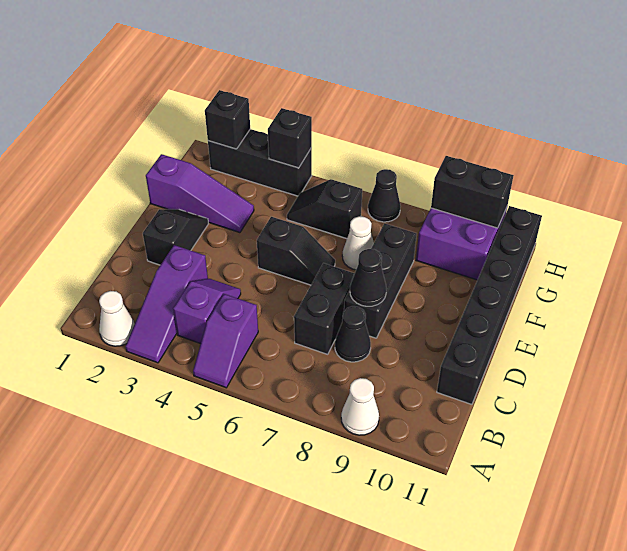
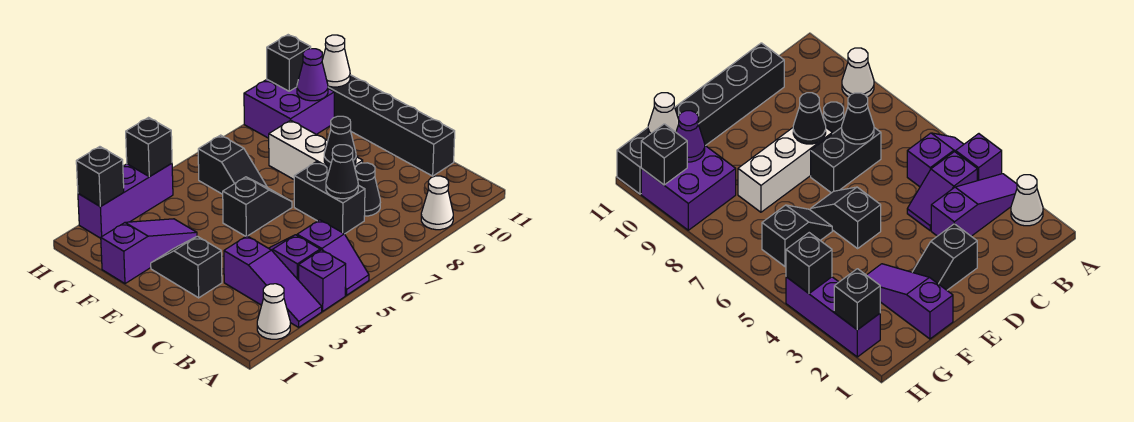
none -> purple 1x1 brick [299,250,346,311]
black 1x3 brick [344,223,417,338] -> white 1x3 brick [269,120,363,179]
white 1x1 cone [342,216,374,270] -> white 1x1 cone moved to [322,35,350,87]
black 1x2 slope [287,179,362,239] -> black 1x2 slope turned to [198,135,267,194]
none -> purple 1x1 cone [297,49,328,101]
black 1x3 brick [208,129,312,196] -> purple 1x3 brick [78,163,173,238]
black 1x1 cone [368,169,401,222] -> black 1x1 cone moved to [326,145,358,199]
black 1x2 brick [431,156,514,228] -> black 1x1 brick [267,35,311,91]

